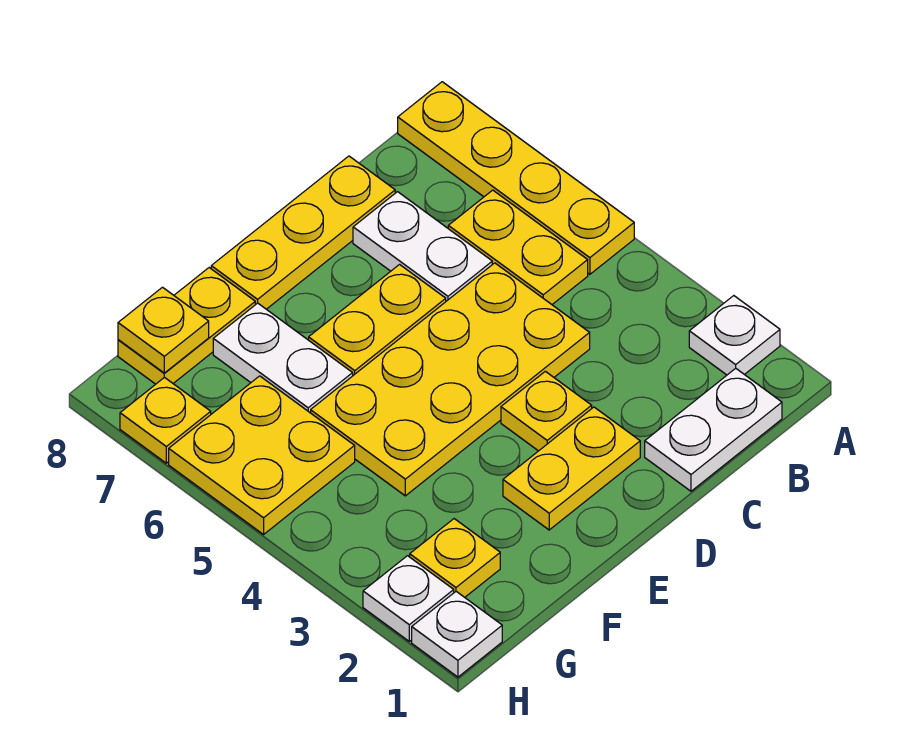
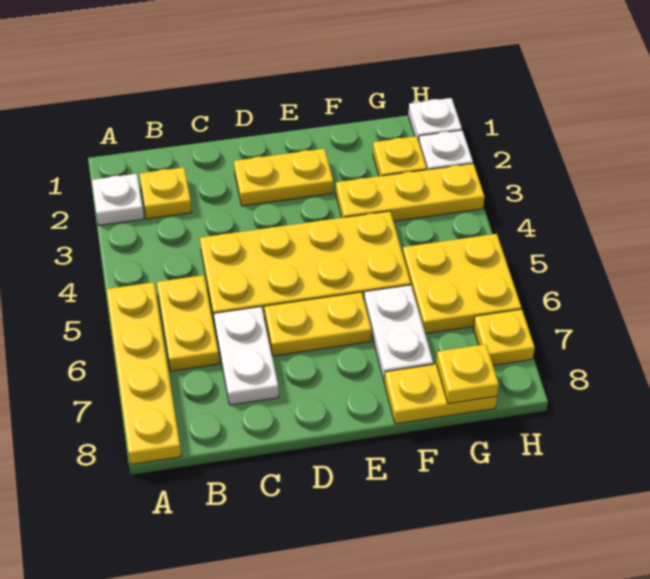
white 1x2 plate [645,368,782,491] -> none
yellow 1x3 plate [211,156,395,309] -> yellow 1x3 plate moved to [336,164,484,221]
yellow 1x1 plate [501,371,592,451] -> yellow 1x1 plate moved to [140,167,192,219]

